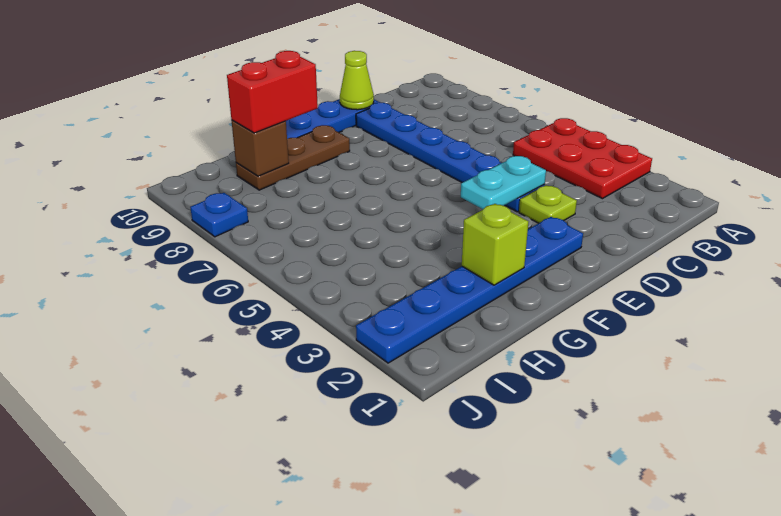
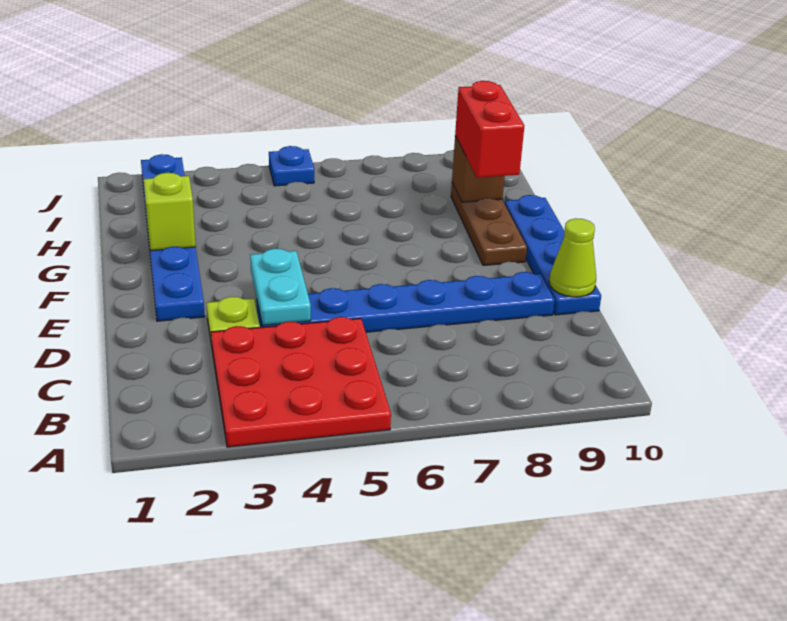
red 2x3 plate [513,118,652,199] -> red 3x3 plate [211,317,391,447]
blue 1x1 plate [190,193,248,237] -> blue 1x1 plate moved to [269,146,314,186]

